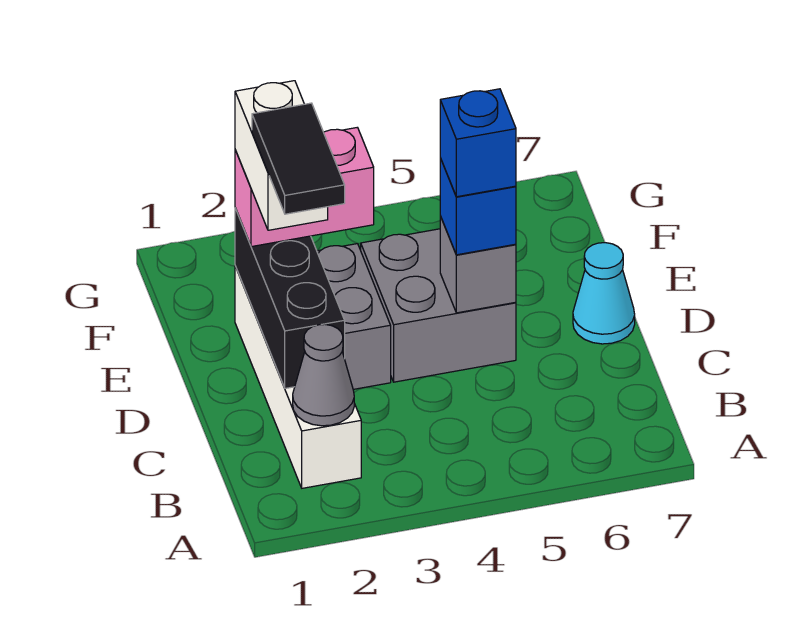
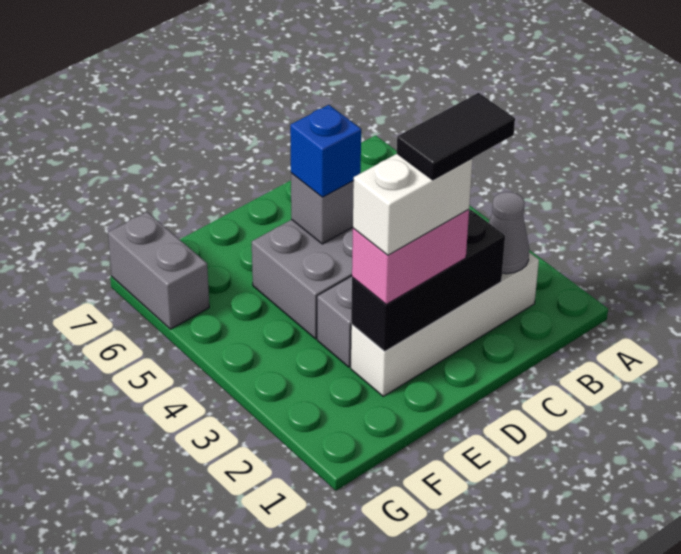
blue 1x1 brick [440,89,516,197] -> none
cyan 1x1 cone [573,243,635,344] -> none
pink 1x2 brick [235,127,374,247] -> pink 1x2 brick turned to [352,209,469,304]
none -> grey 1x2 brick [108,212,209,329]

